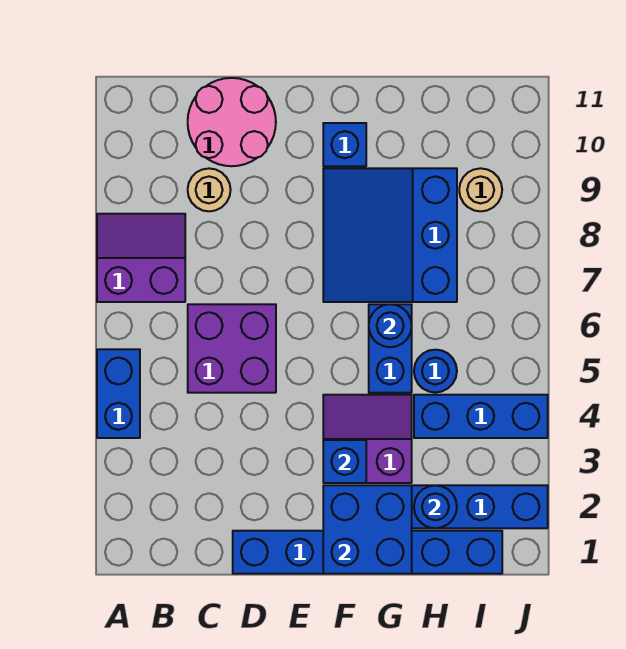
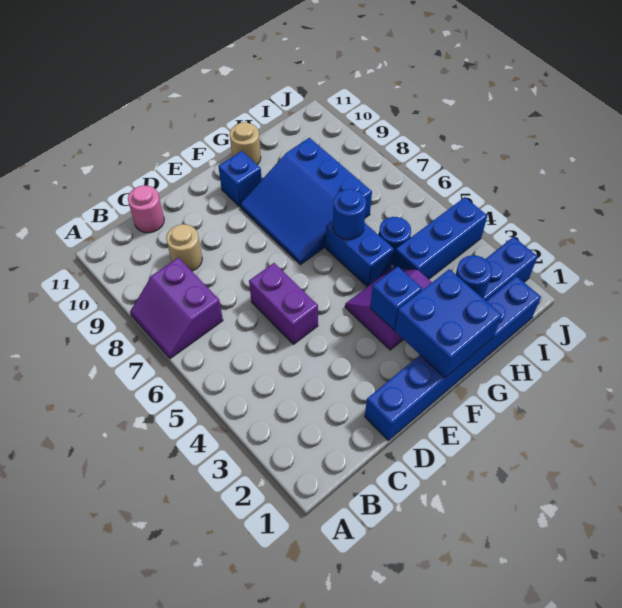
blue 1x2 brick [97,349,140,438] -> none
purple 2x2 slope [97,214,185,302] -> purple 2x2 slope turned to [130,258,223,359]
purple 2x2 brick [188,304,276,393] -> purple 1x2 brick [249,263,318,344]
pink 2x2 round brick [188,78,276,166] -> pink 1x1 round brick [128,186,164,233]
tan 1x1 round brick [459,168,502,211] -> tan 1x1 round brick moved to [230,122,261,164]

